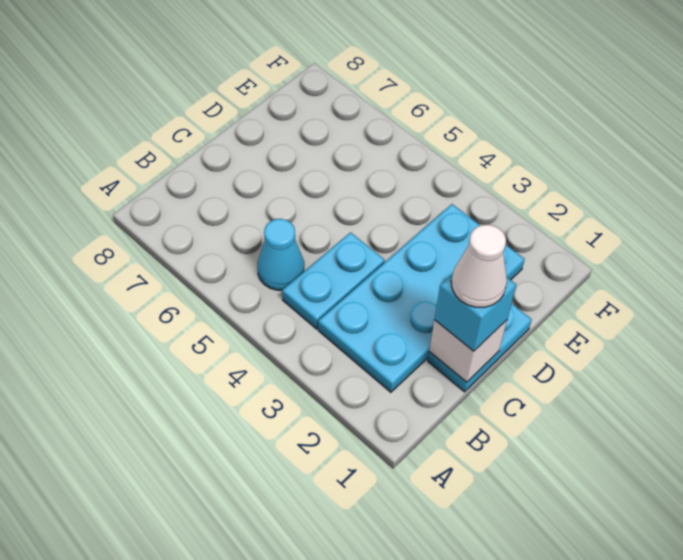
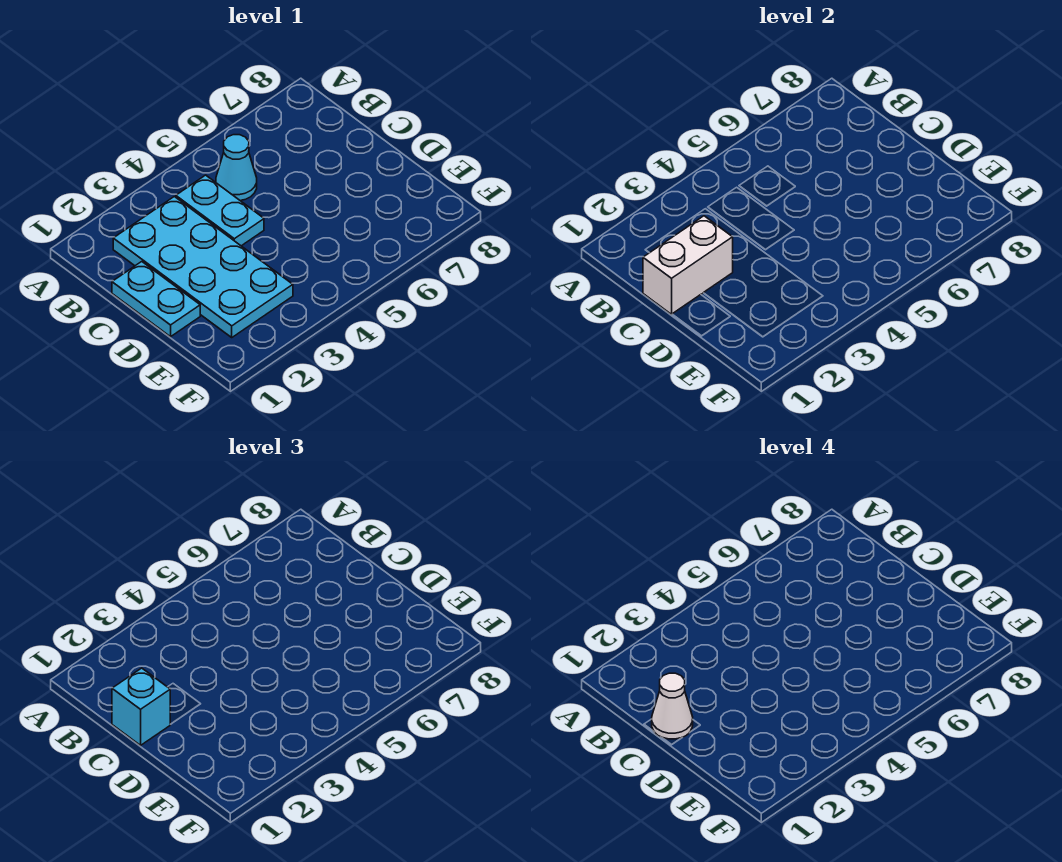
white 1x1 brick [429,320,507,382] -> white 1x2 brick [643,216,733,314]

